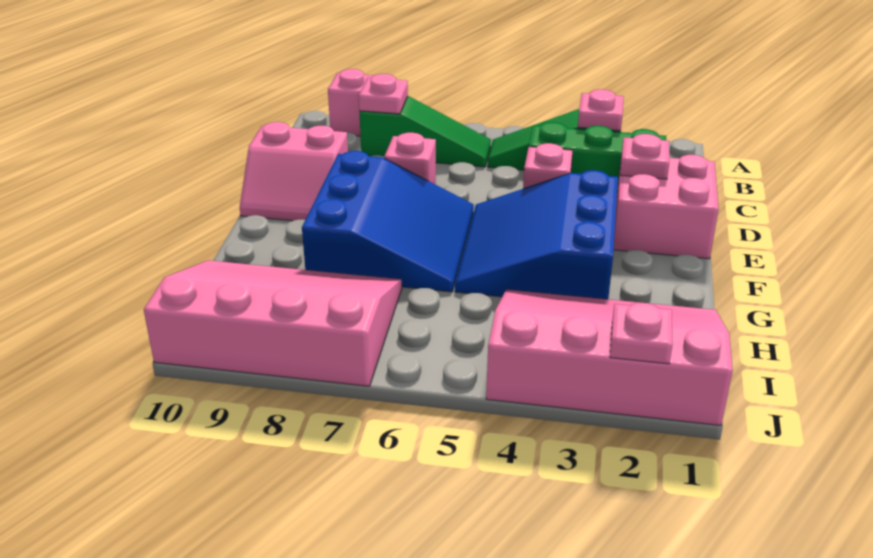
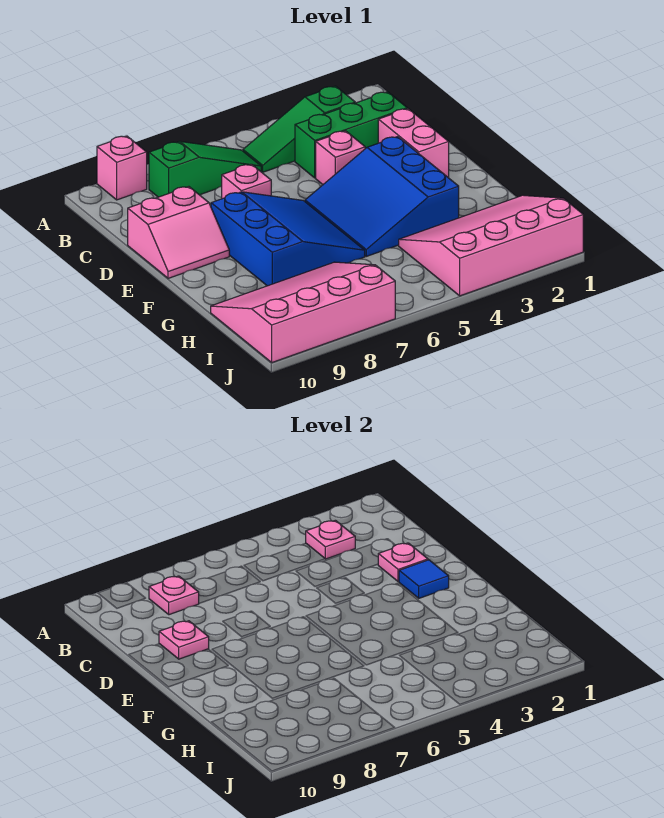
pink 2x2 brick [614,155,719,259] -> pink 1x2 brick [378,109,449,178]
none -> blue 1x1 tile [399,560,449,598]
pink 1x1 plate [610,303,672,364] -> pink 1x1 plate moved to [159,621,209,659]

